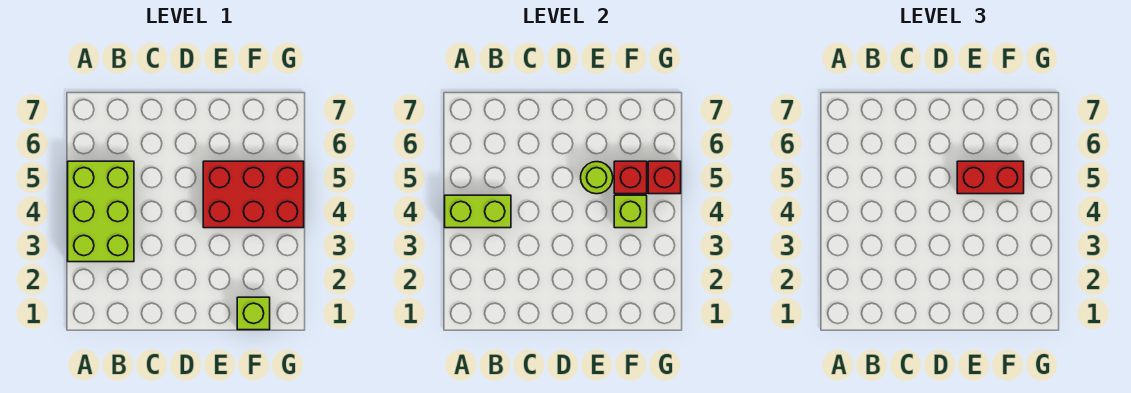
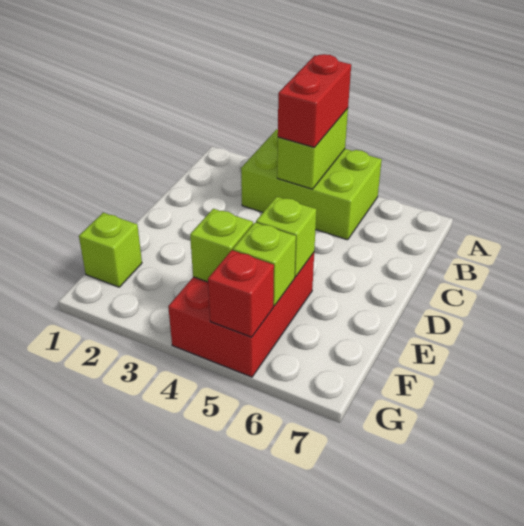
lime 1x1 round brick [581,162,613,194] -> lime 1x1 brick [256,196,317,277]
red 1x2 brick [957,161,1024,194] -> red 1x2 brick moved to [278,54,351,147]
red 1x1 brick [614,161,647,194] -> lime 1x1 brick [233,222,296,306]

